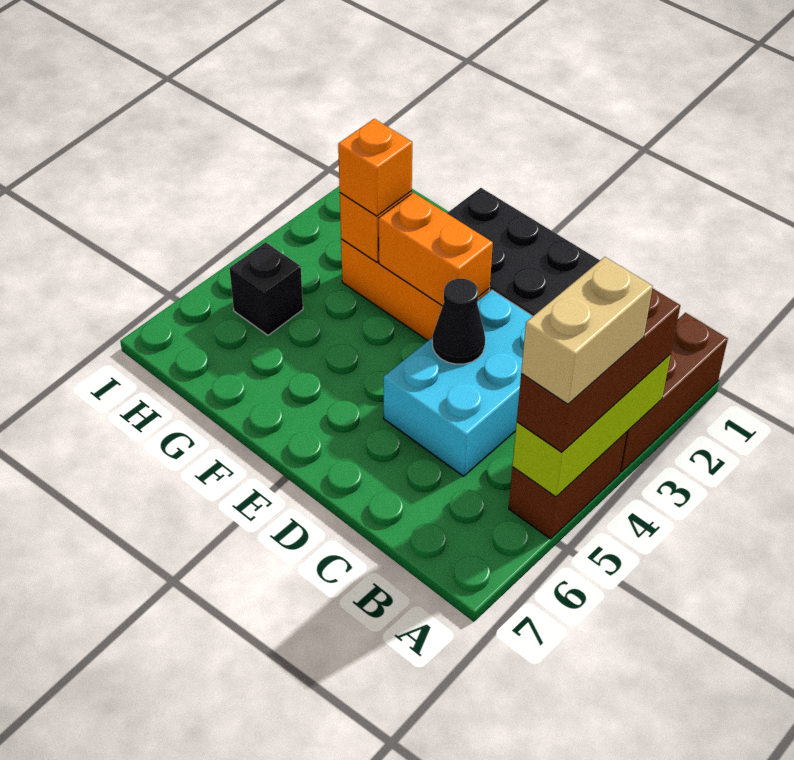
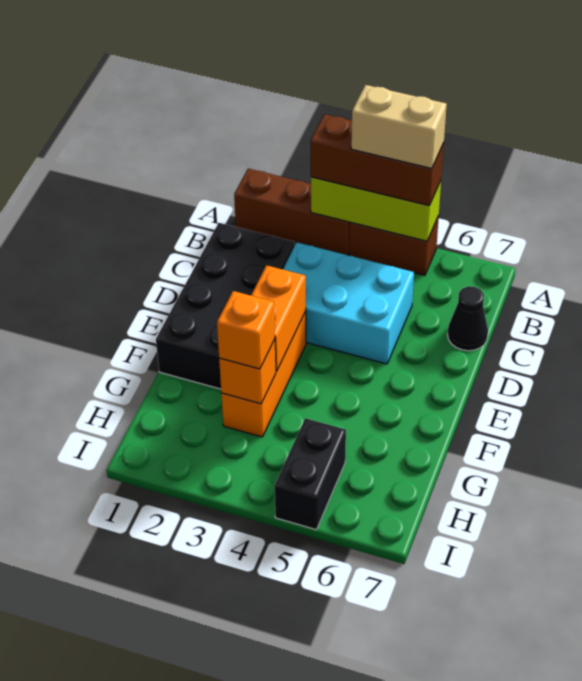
black 1x1 cone [432,279,485,364] -> black 1x1 cone moved to [448,286,488,351]
black 1x1 brick [230,242,303,335] -> black 1x2 brick [275,418,346,530]

